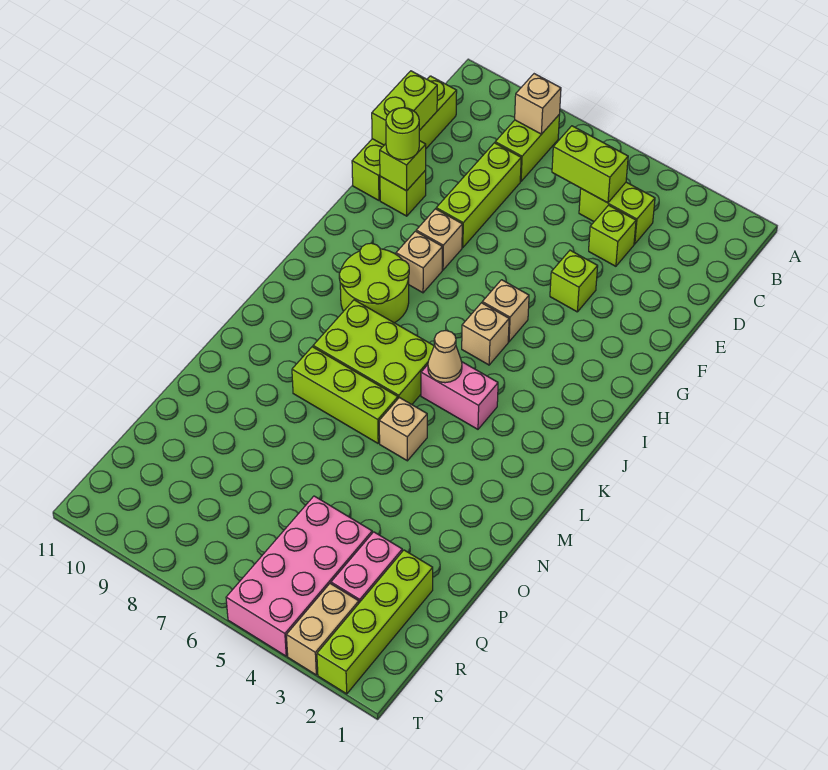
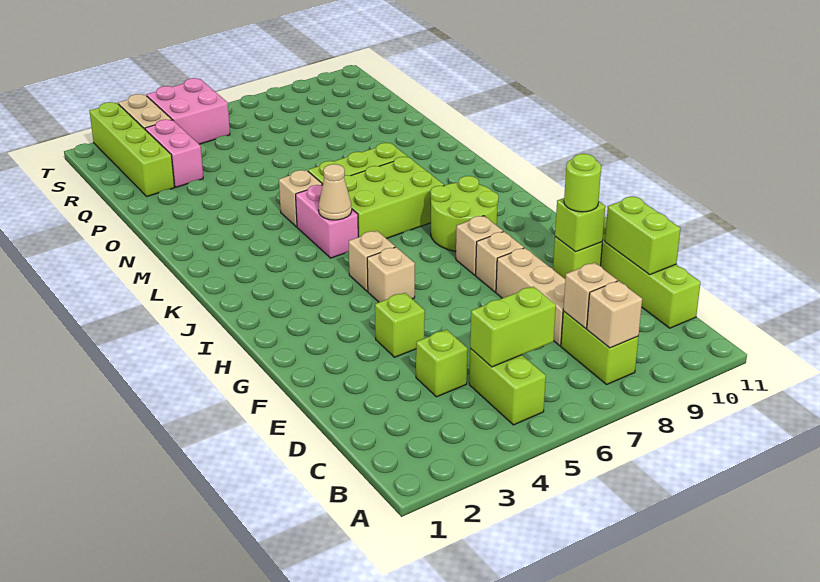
lime 1x2 brick [579,182,655,244] -> lime 1x2 brick turned to [469,349,546,425]
none -> tan 1x1 brick [563,263,617,329]
lime 1x3 brick [436,143,521,248] -> tan 1x3 brick [496,248,565,346]
pink 1x2 brick [421,362,498,429] -> pink 1x2 brick turned to [296,185,358,258]
pink 2x4 brick [226,496,372,656] -> pink 2x2 brick [146,78,230,144]

